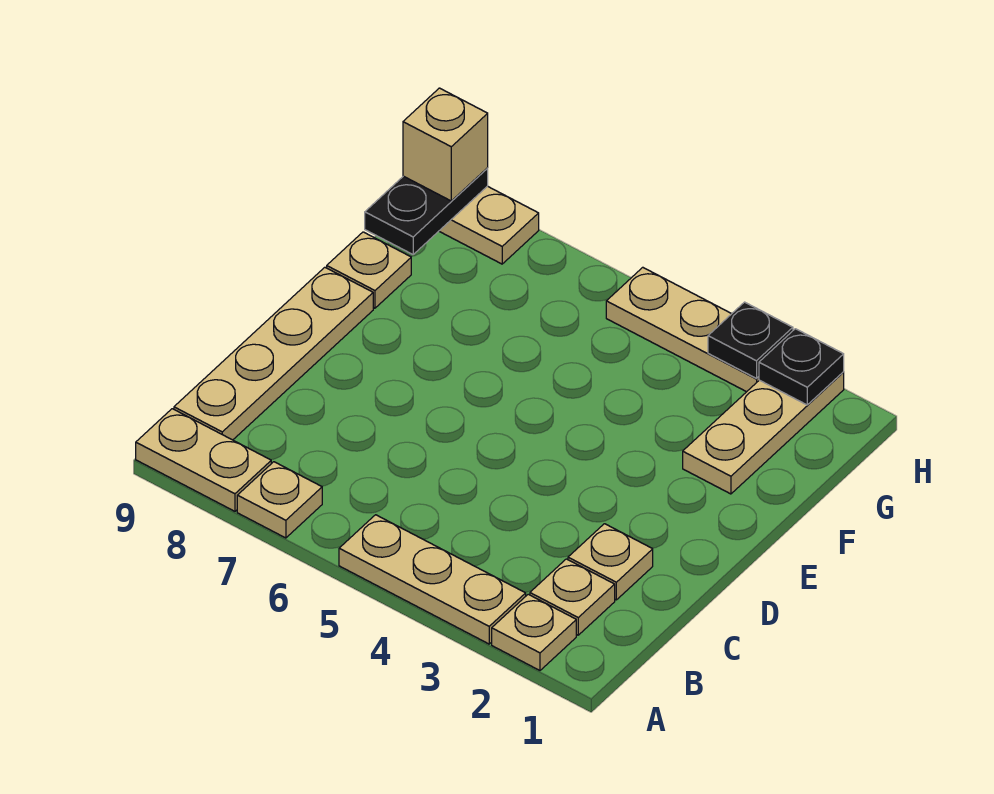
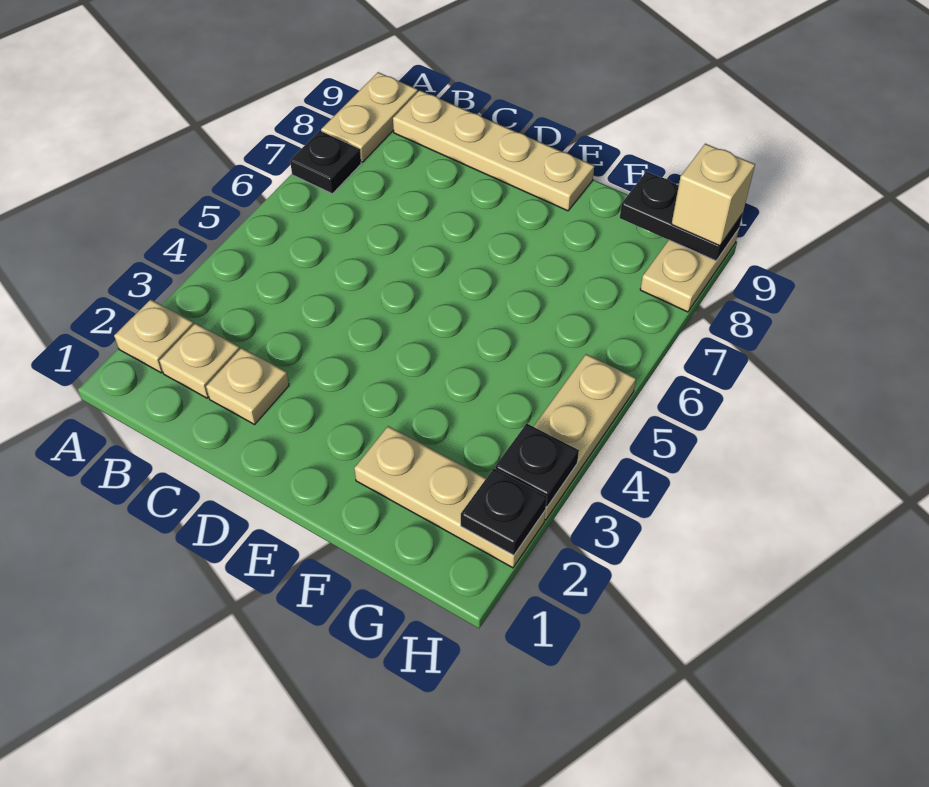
tan 1x3 plate [339,515,526,644] -> none
tan 1x1 plate [237,462,322,538] -> black 1x1 plate [290,131,361,194]
tan 1x1 plate [327,232,411,308] -> none

